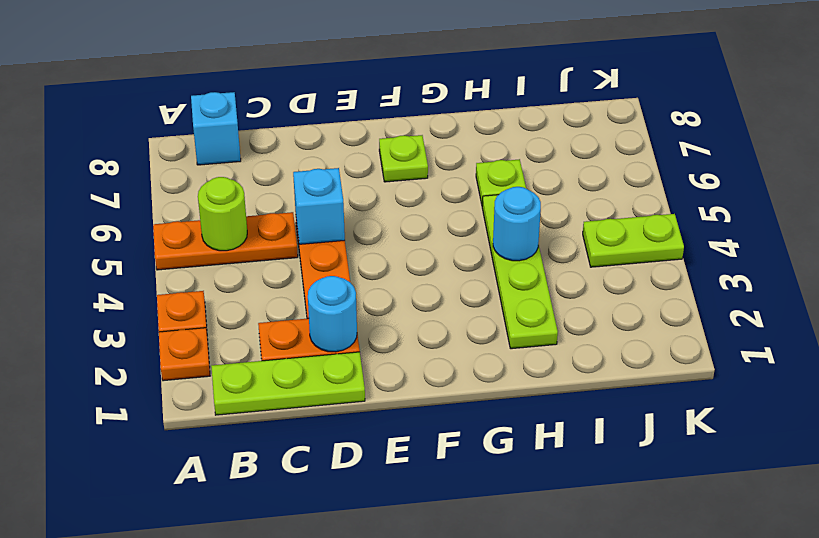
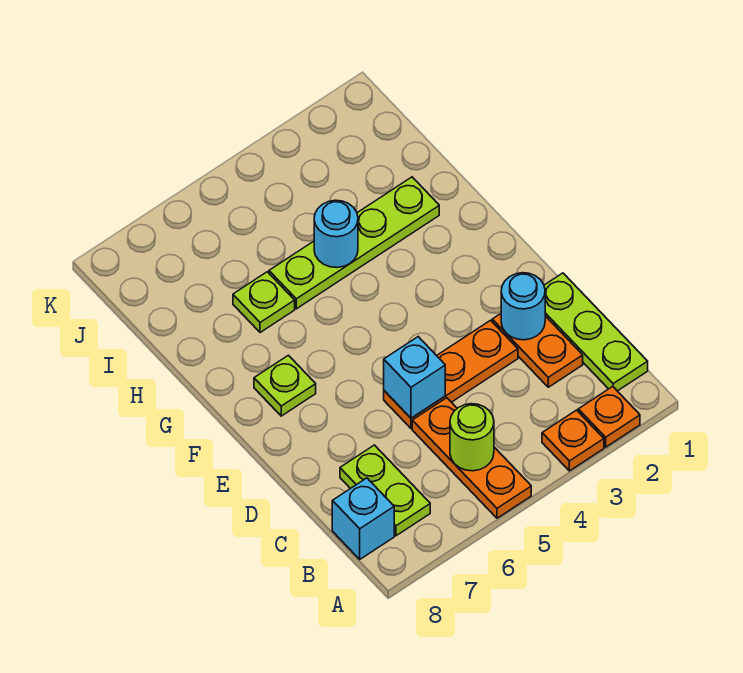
lime 1x2 plate [583,214,684,267] -> lime 1x2 plate moved to [340,445,430,536]

